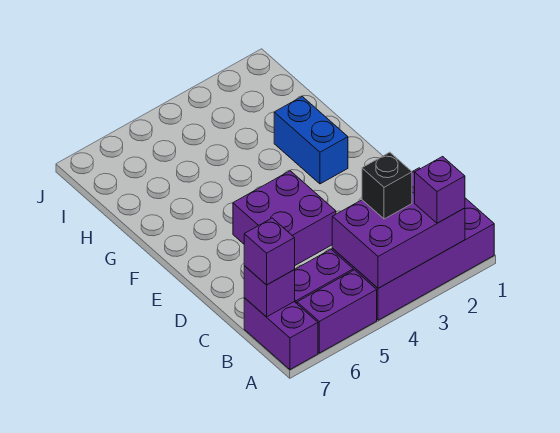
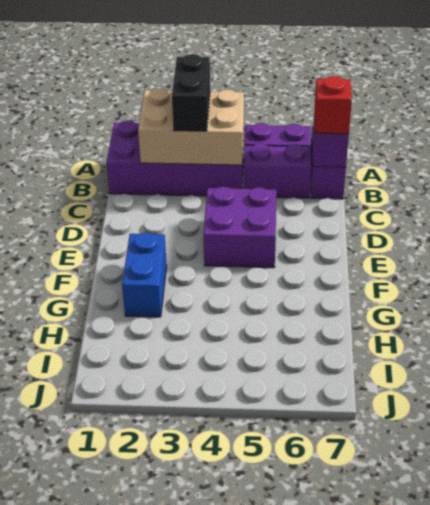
purple 2x3 brick [332,168,465,288] -> tan 2x3 brick [138,88,244,165]
purple 1x1 brick [415,157,465,223] -> none
black 1x1 brick [362,152,412,219] -> black 1x2 brick [172,54,210,131]
purple 1x1 brick [244,218,295,285] -> red 1x1 brick [314,76,352,134]

